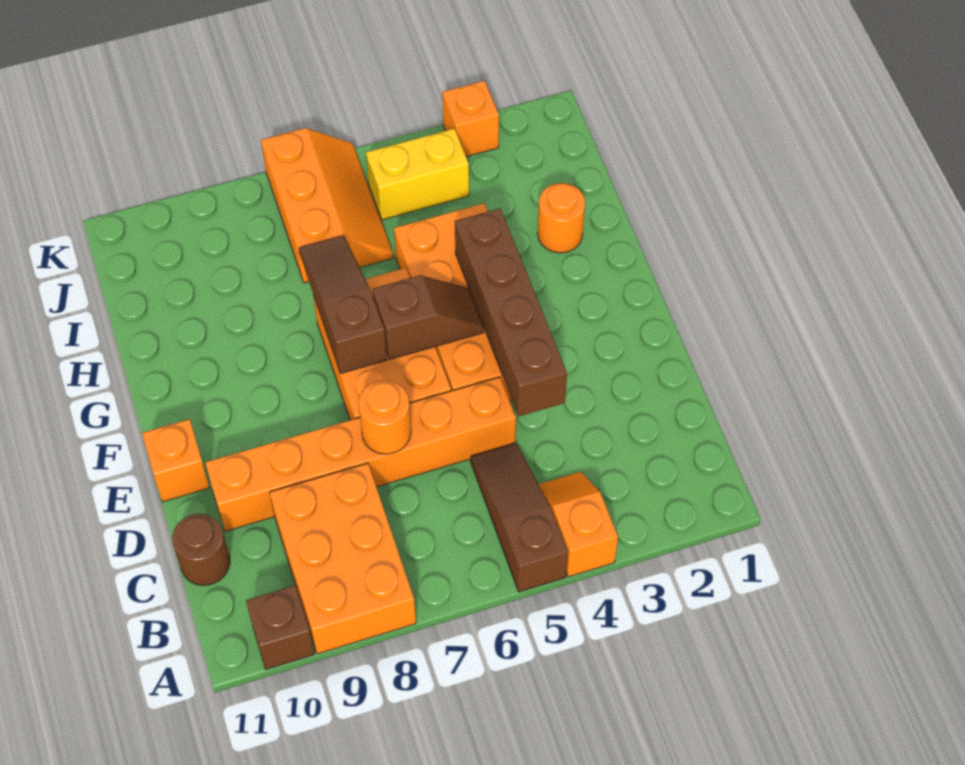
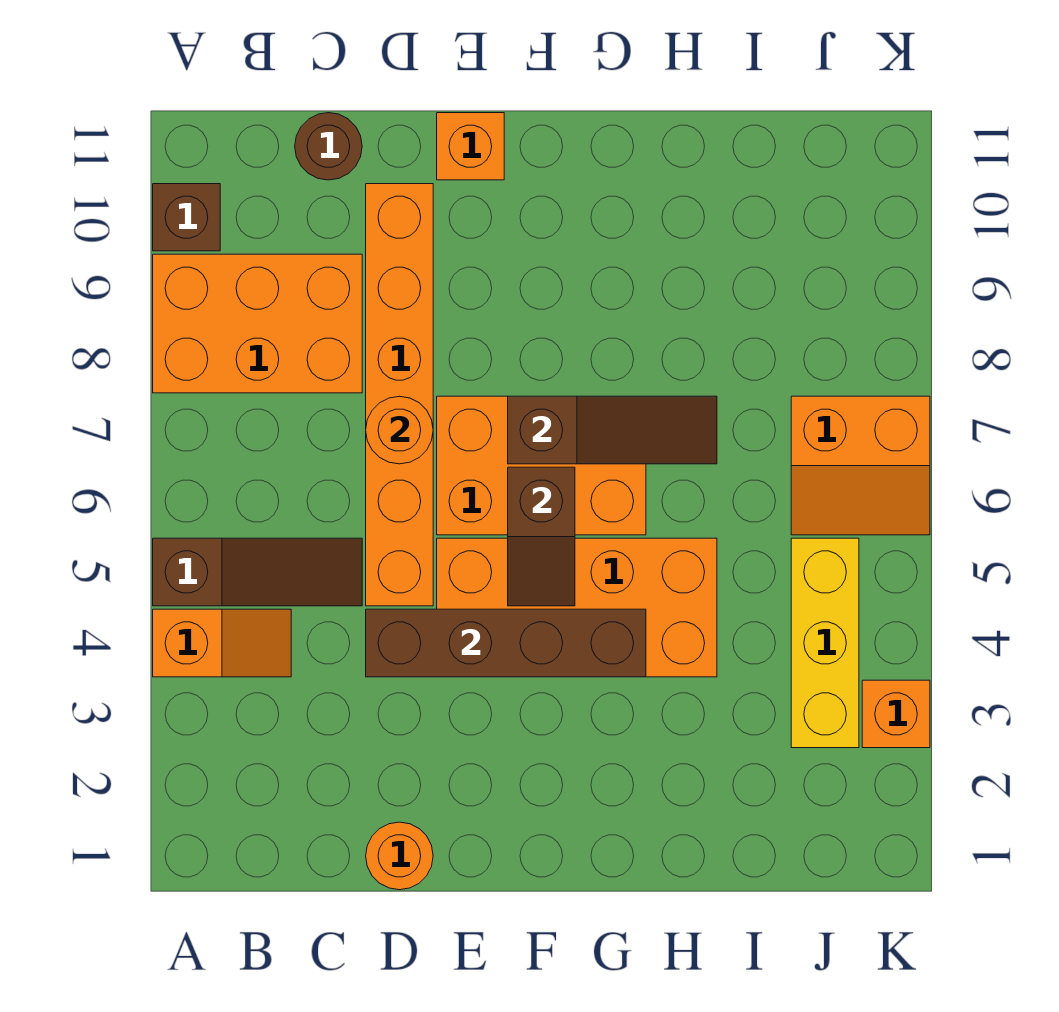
orange 1x1 round brick [538,183,585,253] -> orange 1x1 round brick moved to [366,822,433,890]
orange 2x3 slope [261,128,393,283] -> orange 2x2 slope [791,396,930,535]
yellow 1x2 brick [366,129,469,220] -> yellow 1x3 brick [791,538,859,748]

